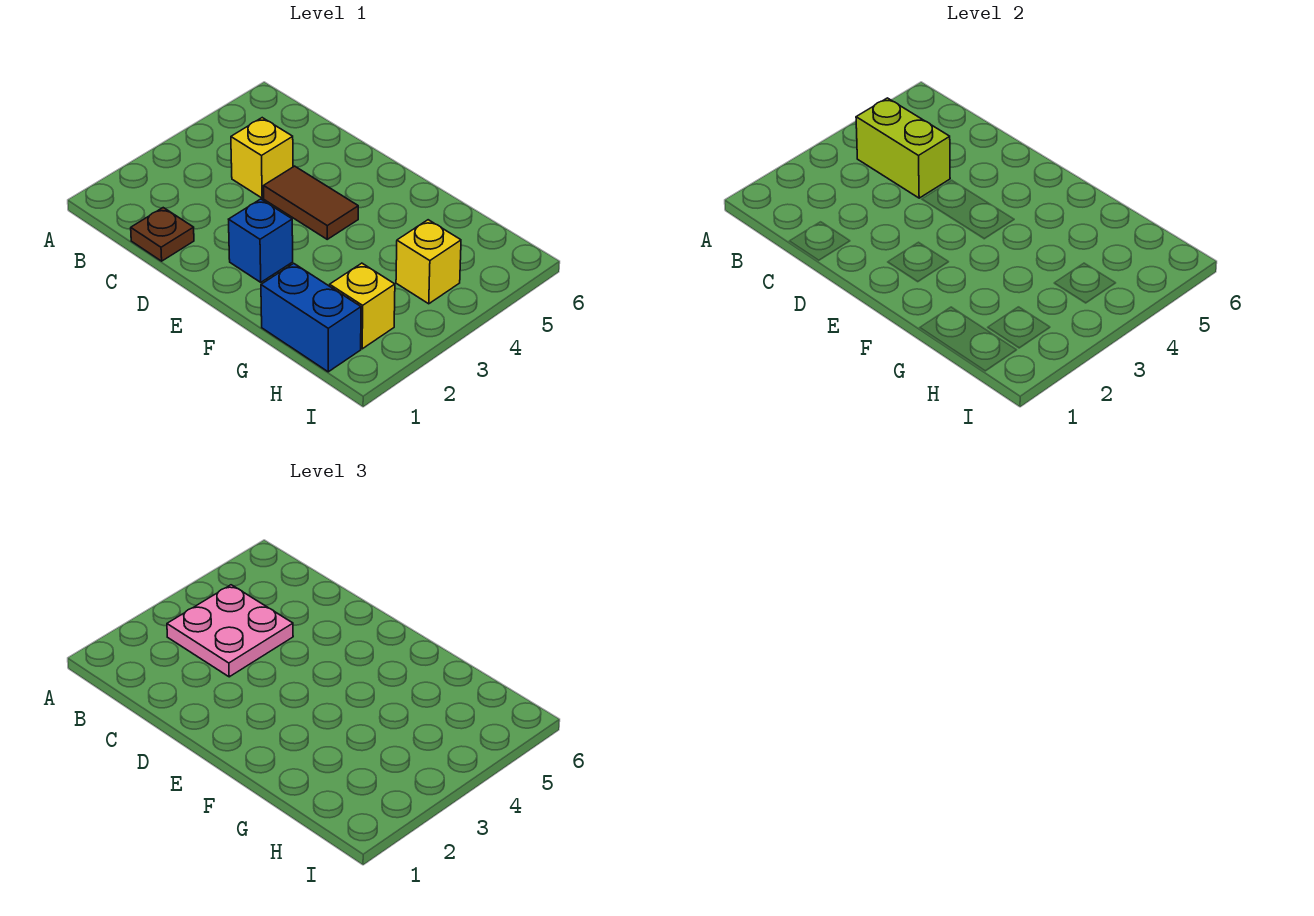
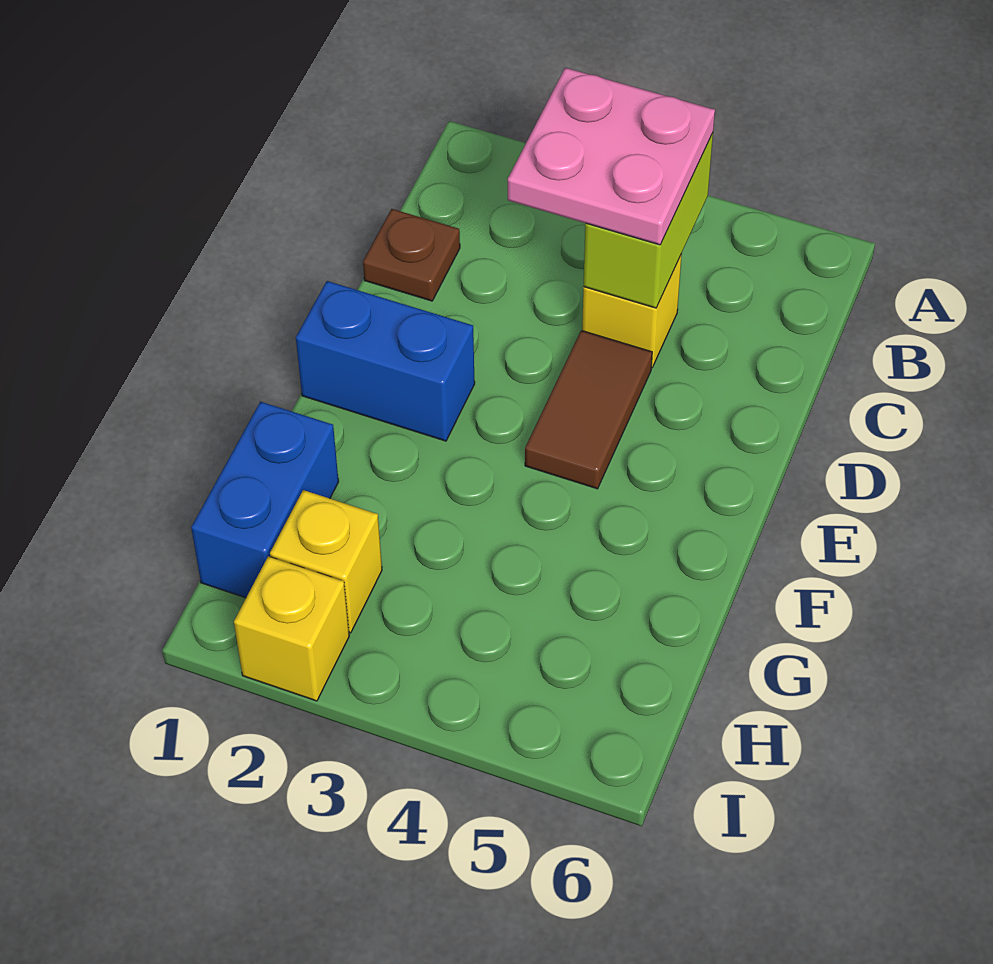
blue 1x1 brick [229,199,293,282] -> blue 1x2 brick [296,281,475,441]
yellow 1x1 brick [396,220,461,304] -> yellow 1x1 brick moved to [234,556,349,701]

